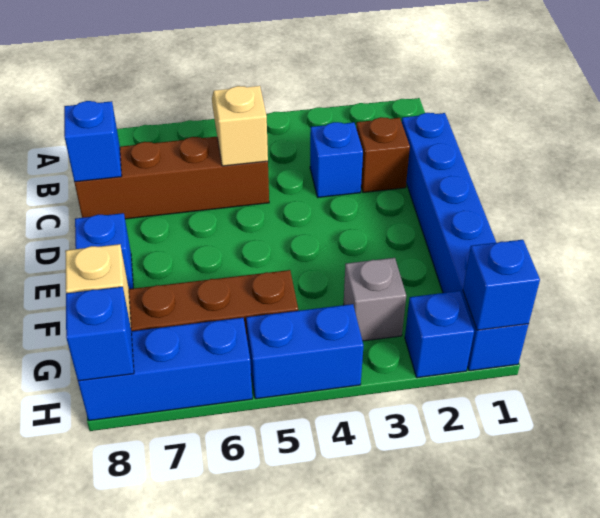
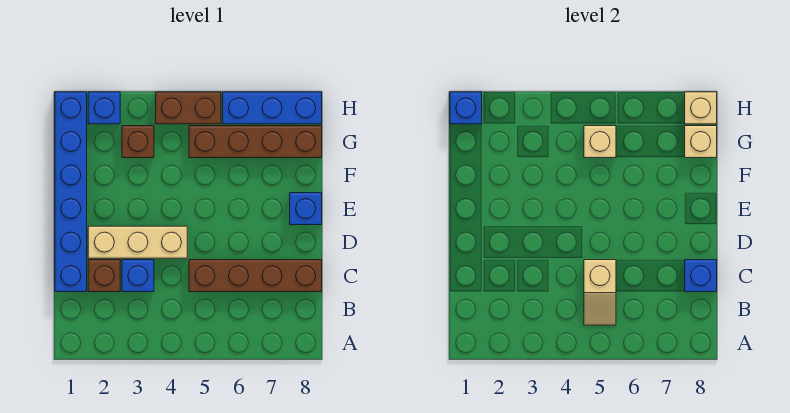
none -> tan 1x3 brick [88,226,187,258]
grey 1x1 brick [344,258,406,341] -> brown 1x1 brick [122,126,154,158]
none -> tan 1x1 brick [584,126,616,158]
blue 1x2 brick [246,304,364,399] -> brown 1x2 brick [156,92,221,124]
blue 1x1 brick [66,287,134,381] -> tan 1x1 brick [685,92,717,124]

